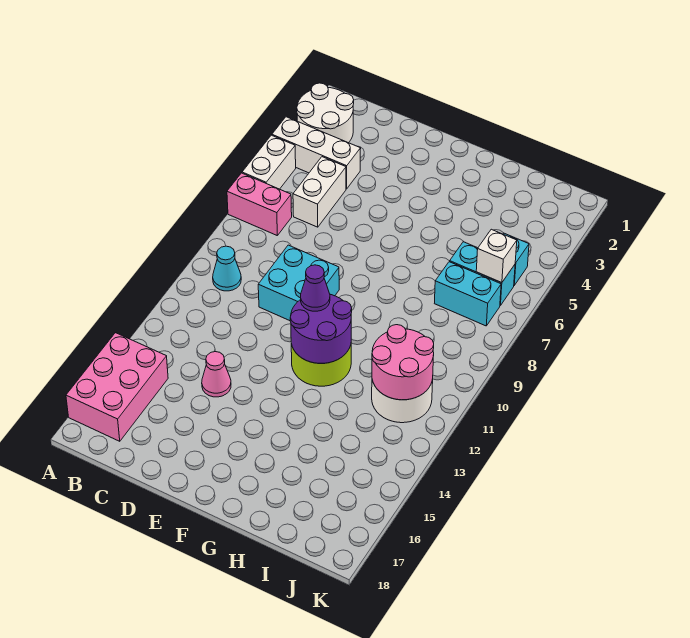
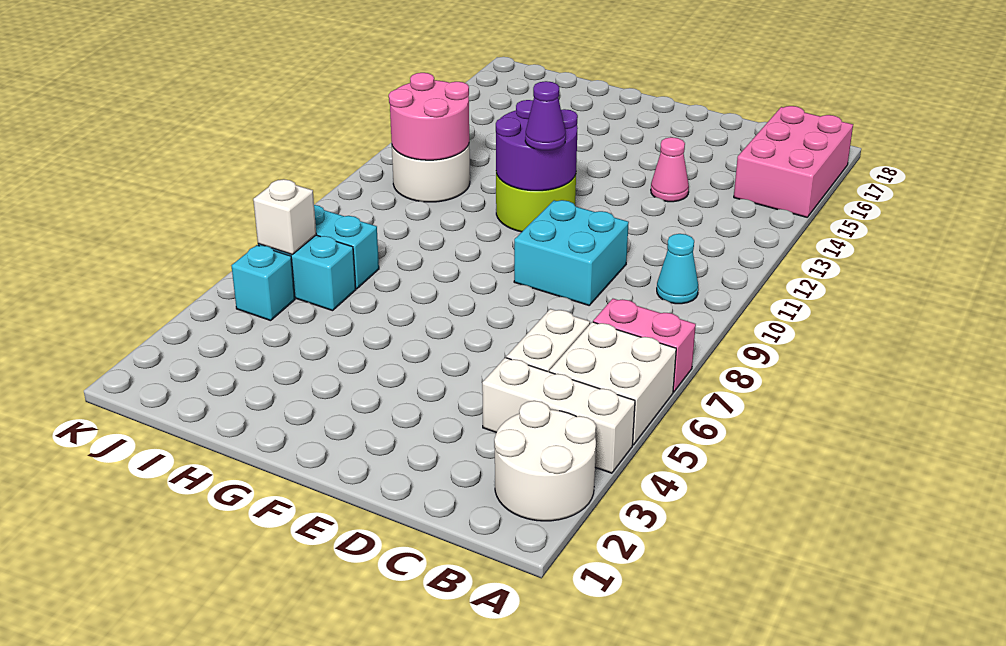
white 1x2 brick [242,135,296,189] -> white 2x2 brick [549,322,676,445]

